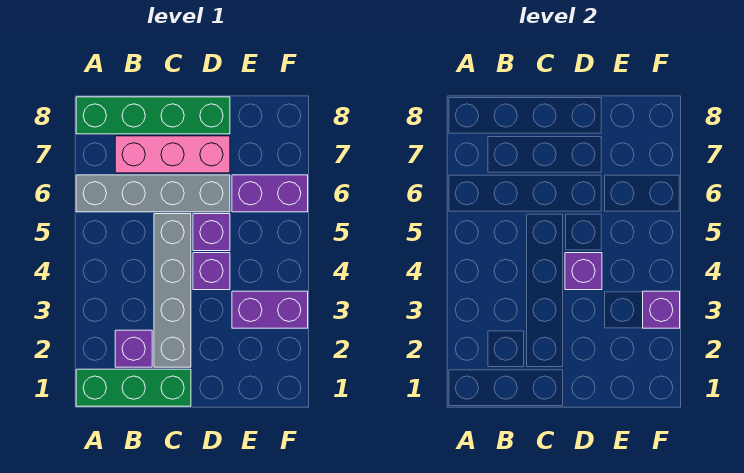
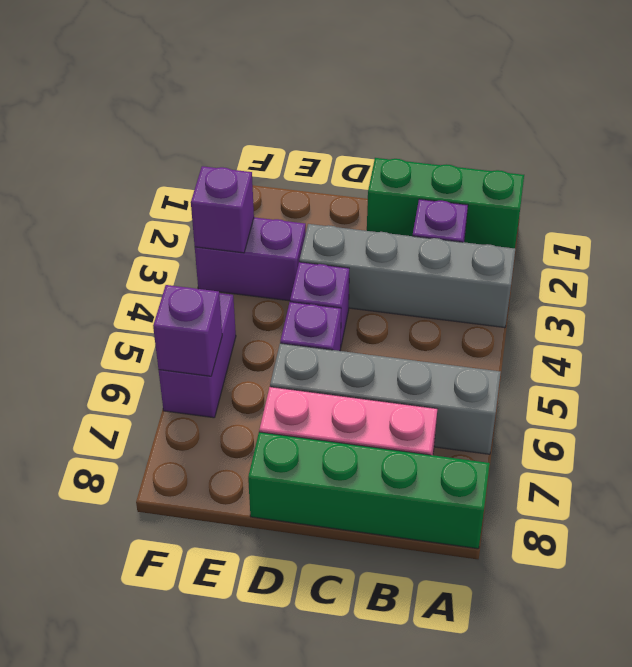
grey 1x4 brick [154,214,191,367] -> grey 1x4 brick turned to [299,224,515,328]
purple 1x1 brick [565,253,602,290] -> purple 1x1 brick moved to [153,285,222,376]
purple 1x2 brick [232,175,308,212] -> purple 1x2 brick turned to [159,293,236,418]

